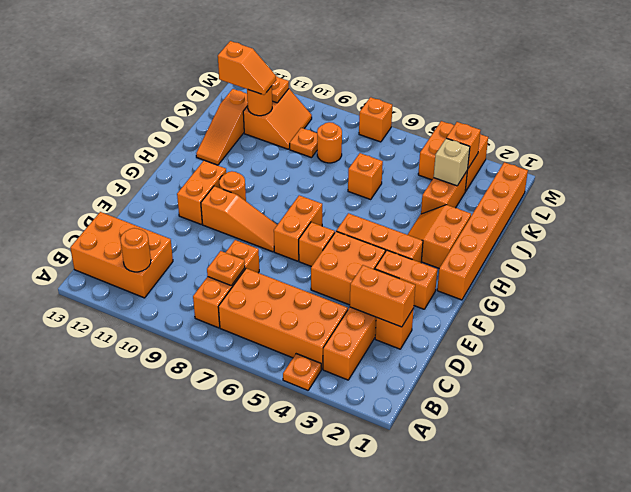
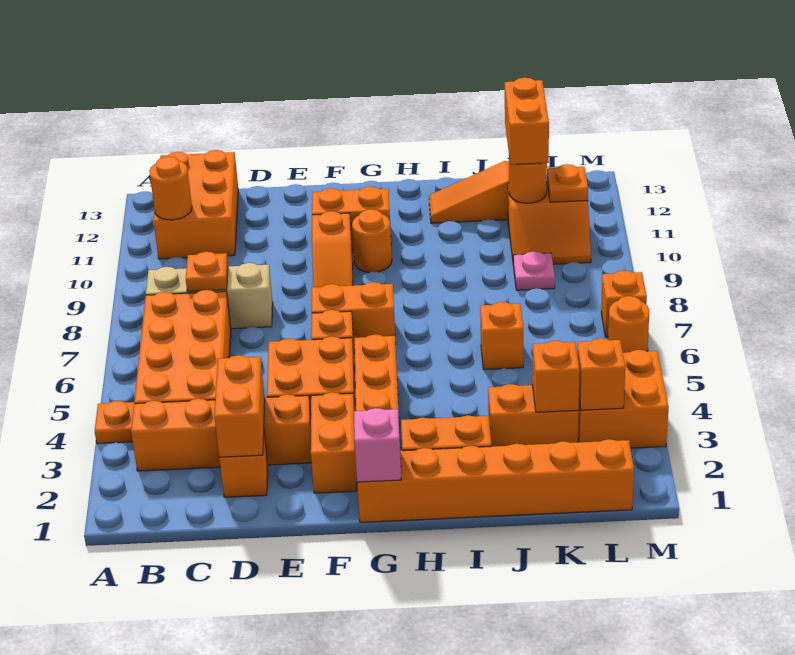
orange 1x3 brick [193,240,259,328] -> tan 1x3 brick [146,263,273,329]
none -> pink 1x1 brick [354,408,401,482]
tan 1x1 brick [434,138,470,186] -> orange 1x1 brick [532,341,580,412]
orange 1x1 round brick [317,122,342,163] -> orange 1x1 round brick moved to [608,296,649,353]
orange 1x1 plate [290,128,317,158] -> pink 1x1 plate [513,251,555,290]
orange 1x2 slope [218,41,276,95] -> orange 1x2 brick [505,78,549,165]

